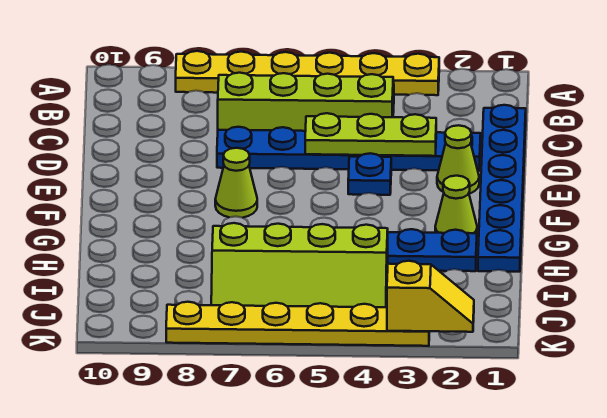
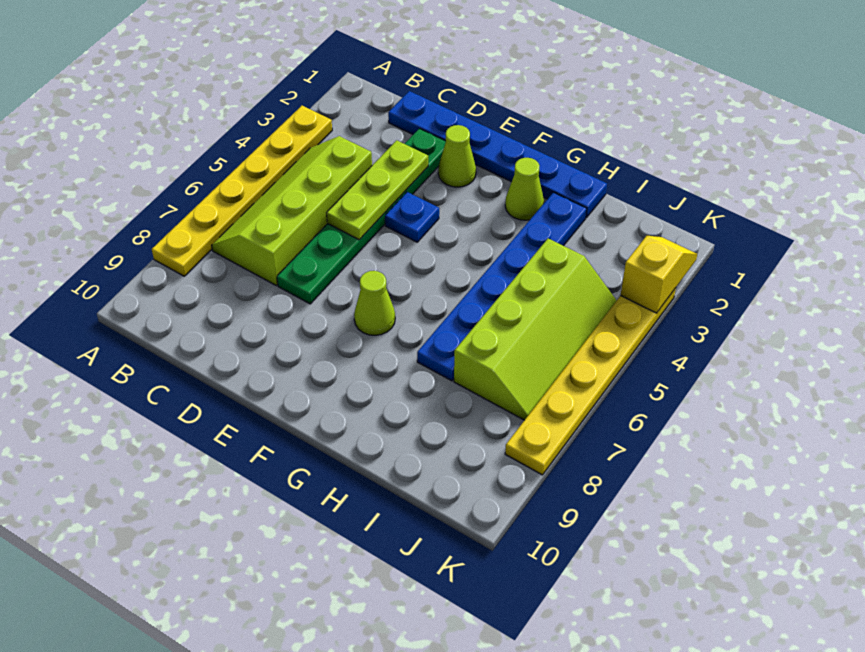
blue 1x6 plate [217,127,481,171] -> green 1x6 plate [277,129,446,304]

